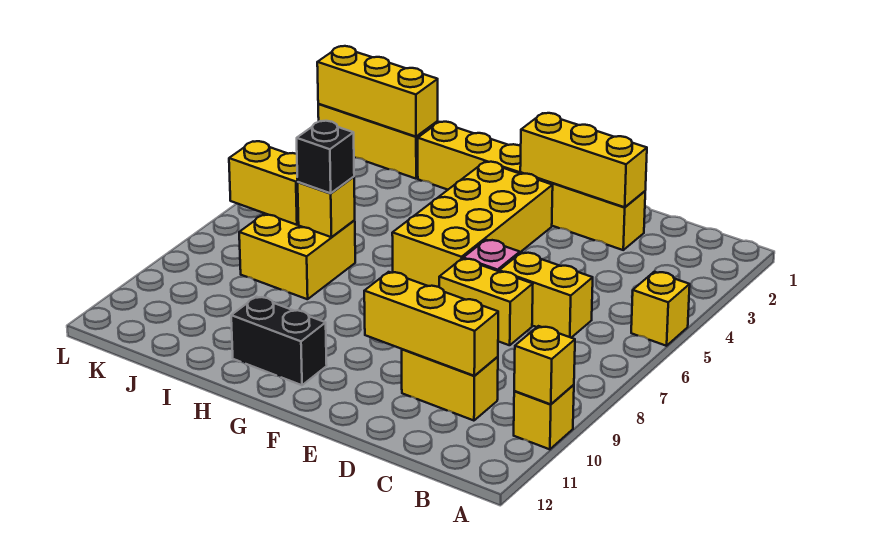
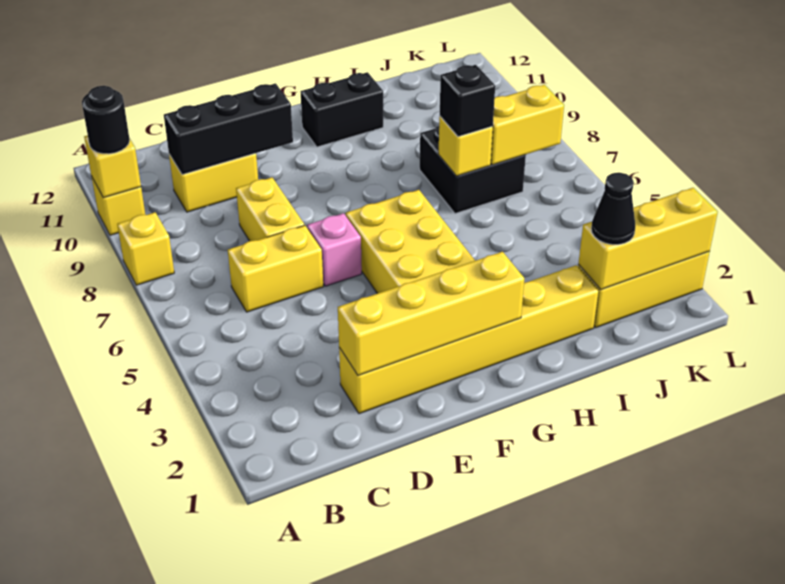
yellow 1x1 brick [631,272,690,346] -> yellow 1x1 brick moved to [117,212,174,285]
none -> black 1x1 round brick [82,86,130,154]
yellow 1x3 brick [364,272,498,376] -> black 1x3 brick [164,83,293,175]
yellow 1x3 brick [520,113,647,207] -> yellow 1x4 brick [338,252,524,375]
yellow 1x2 brick [439,259,533,345] -> yellow 1x2 brick turned to [236,178,304,241]
yellow 2x2 brick [239,213,355,299] -> black 2x2 brick [420,126,526,214]
none -> black 1x1 cone [591,173,635,245]

